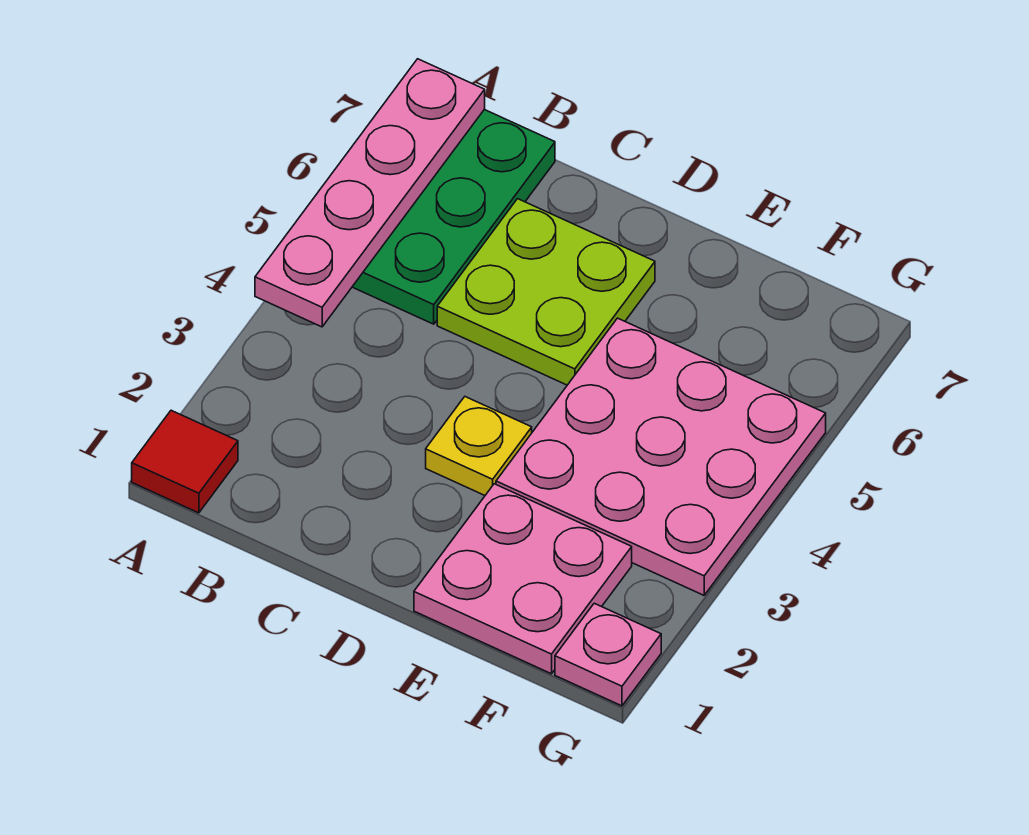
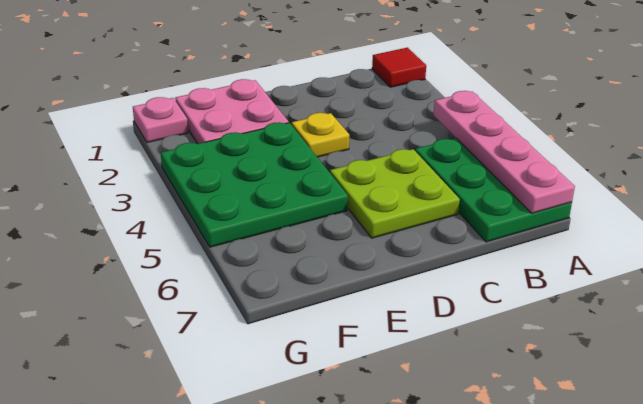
pink 3x3 plate [496,318,826,595] -> green 3x3 plate [161,122,348,247]

